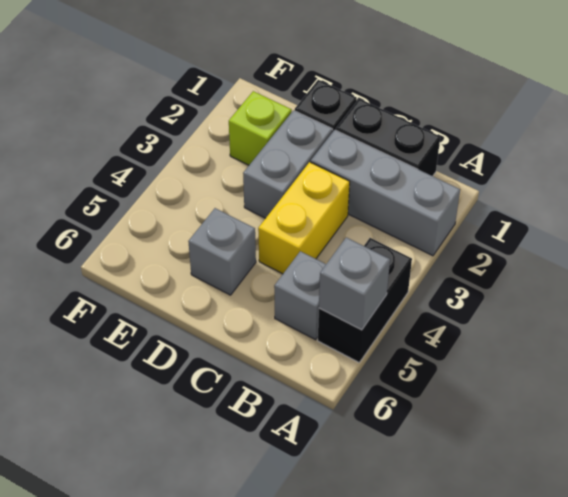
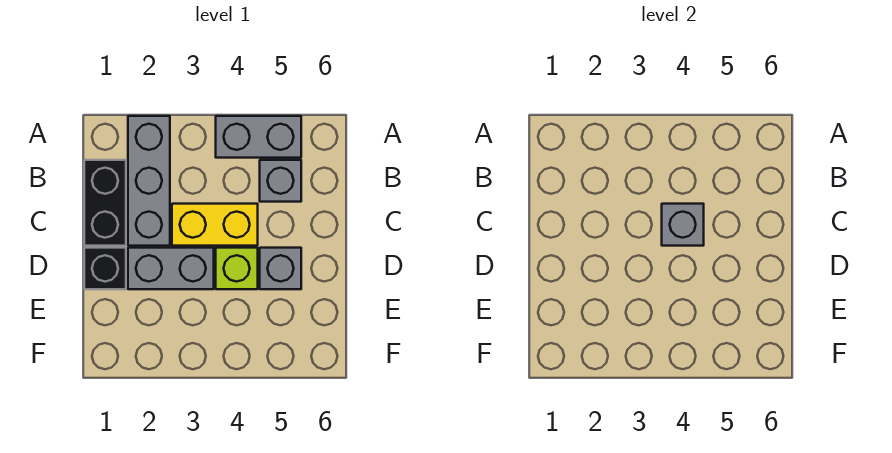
black 1x2 brick [318,238,412,362] -> grey 1x2 brick [216,116,301,158]
grey 1x1 brick [319,237,390,330] -> grey 1x1 brick moved to [662,204,704,246]
lime 1x1 brick [229,91,292,165] -> lime 1x1 brick moved to [216,248,258,289]

